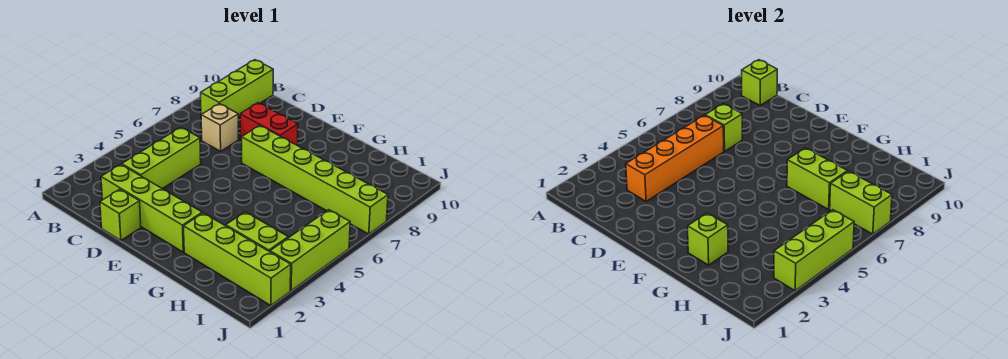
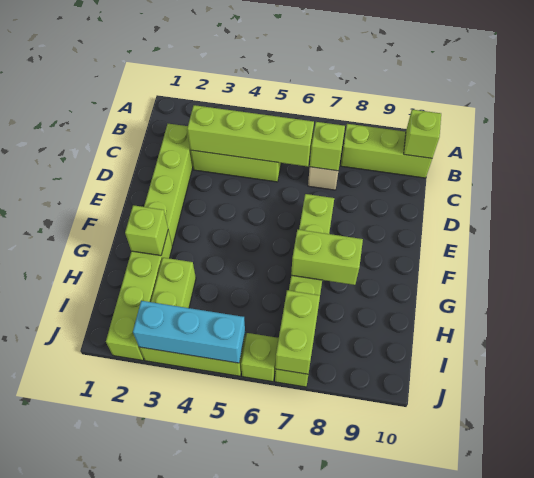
orange 1x4 brick [626,115,724,202] -> lime 1x4 brick [187,105,314,166]
lime 1x1 brick [100,189,141,240] -> lime 1x1 brick moved to [241,333,279,382]
red 1x2 brick [240,103,298,145] -> none
lime 1x2 brick [787,148,847,209] -> lime 1x2 brick turned to [291,230,363,285]
lime 1x3 brick [774,210,854,291] -> cyan 1x3 brick [133,301,245,363]

